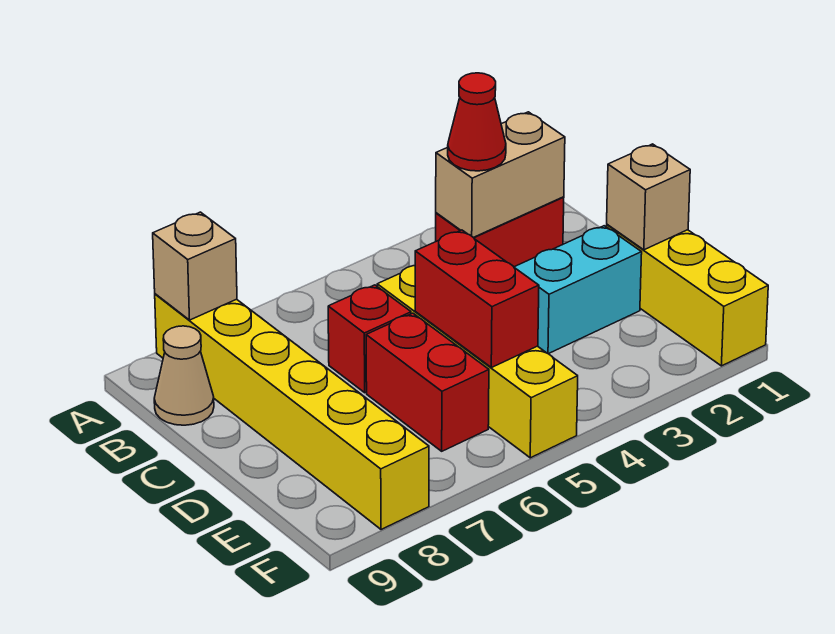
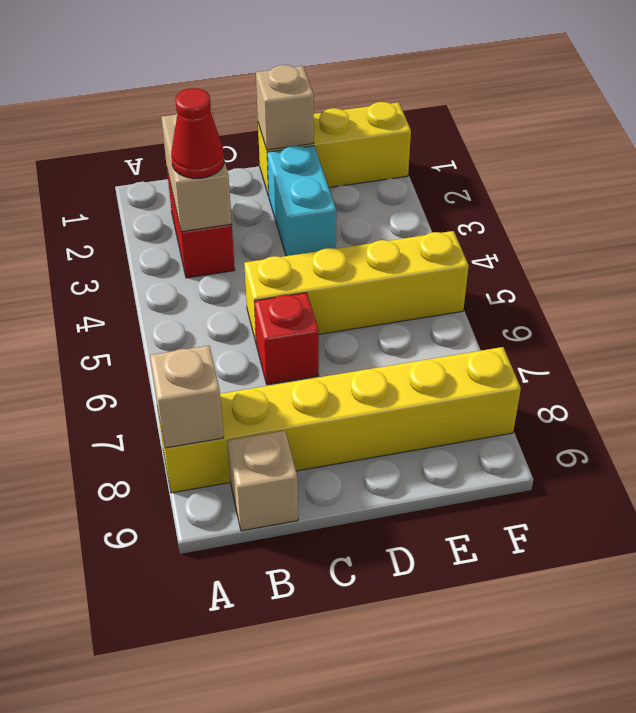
tan 1x1 cone [154,326,214,425] -> tan 1x1 brick [227,431,298,531]
red 1x2 brick [415,230,539,368] -> none
red 1x2 brick [366,313,489,451] -> none

